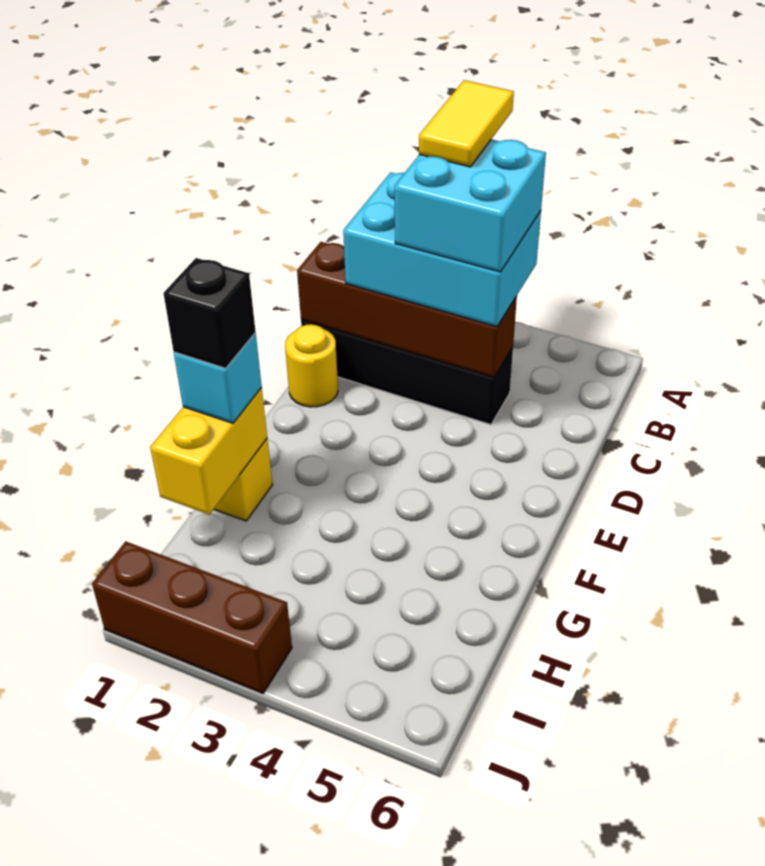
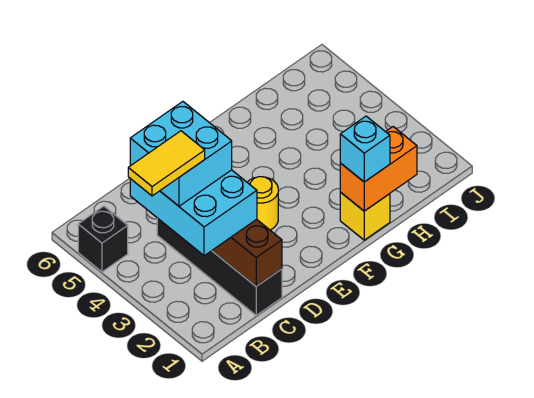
yellow 1x1 round brick [285,324,338,407] -> yellow 1x1 round brick moved to [247,177,278,230]
yellow 1x2 brick [150,387,267,515] -> orange 1x2 brick [340,127,417,211]
black 1x1 brick [163,258,256,368] -> black 1x1 brick moved to [78,206,128,272]
brown 1x3 brick [92,541,292,693] -> none

